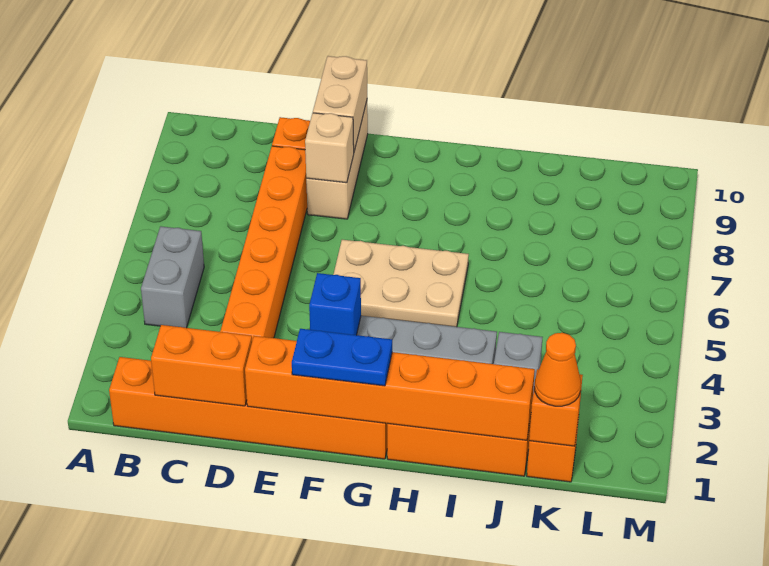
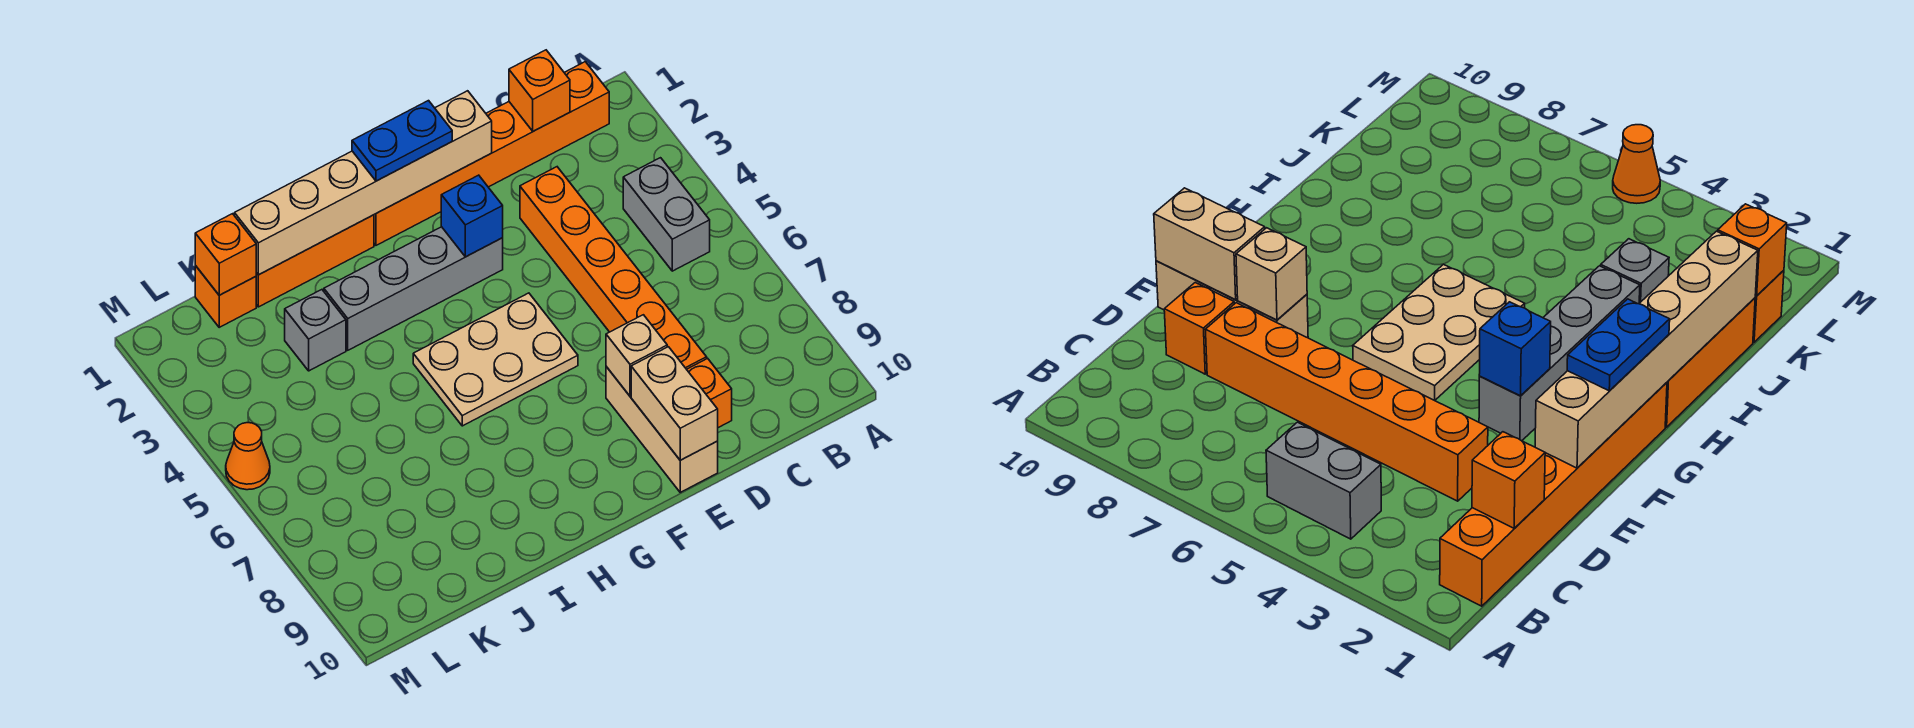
orange 1x2 brick [151,325,252,406] -> orange 1x1 brick [509,50,570,131]
orange 1x6 brick [245,336,535,440] -> tan 1x6 brick [234,91,492,275]
orange 1x1 cone [535,333,581,406] -> orange 1x1 cone moved to [226,423,270,490]

